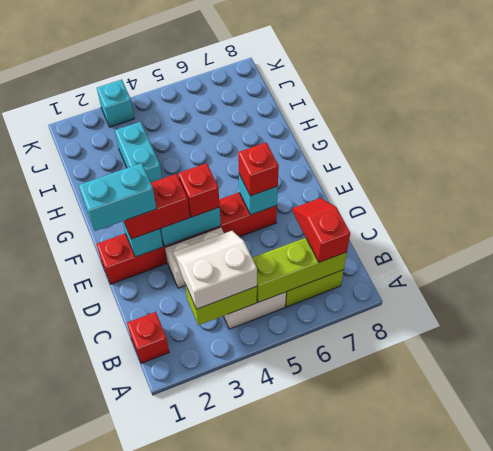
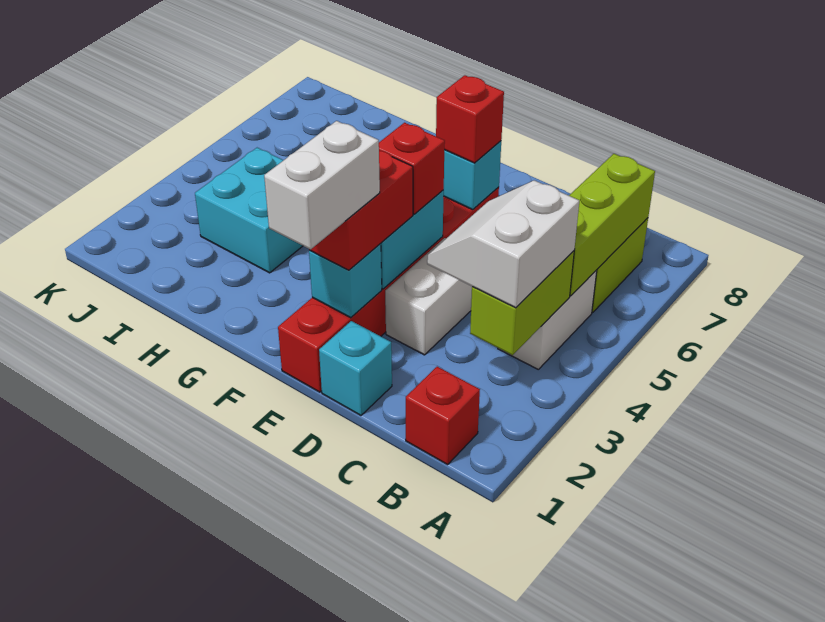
red 1x2 slope [293,198,350,262] -> none
cyan 1x2 brick [79,163,156,231] -> white 1x2 brick [264,121,380,249]
cyan 1x2 brick [115,122,162,183] -> cyan 2x2 brick [195,148,302,273]
cyan 1x1 brick [97,80,134,127] -> cyan 1x1 brick moved to [319,321,392,415]

